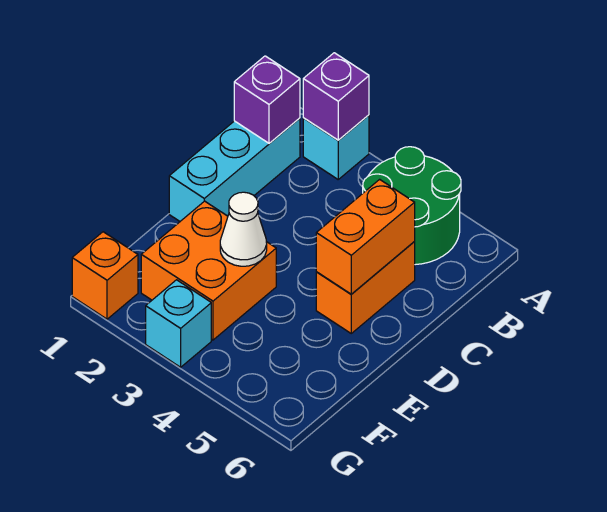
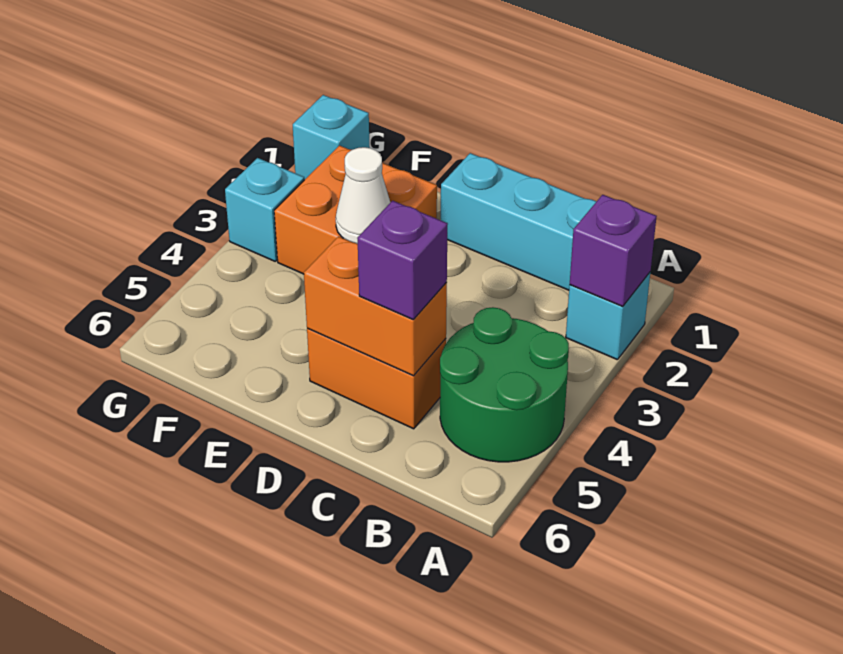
purple 1x1 brick [234,56,300,143] -> purple 1x1 brick moved to [357,201,448,319]
orange 1x1 brick [72,232,138,319] -> cyan 1x1 brick [293,95,370,180]

